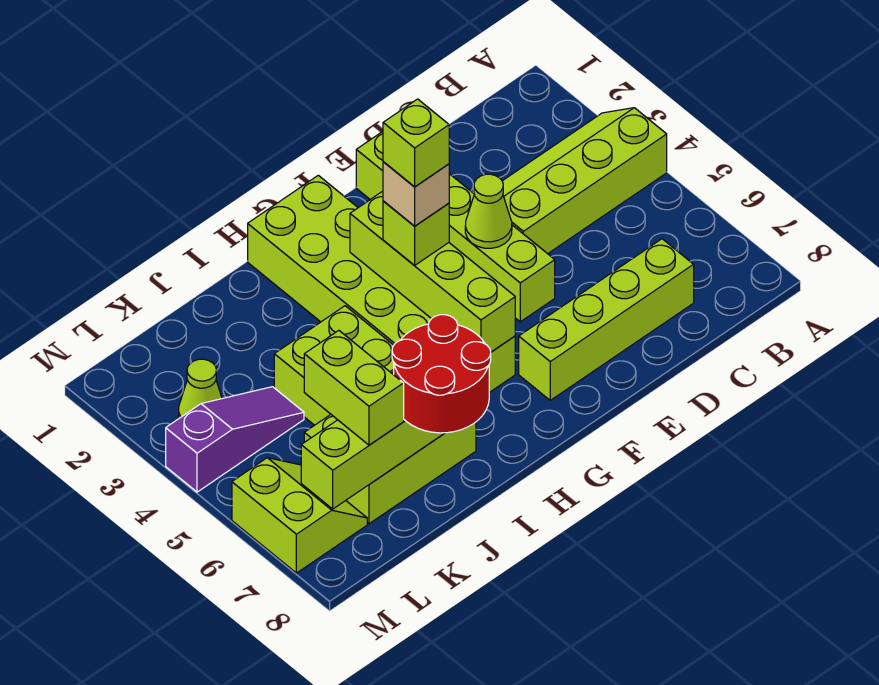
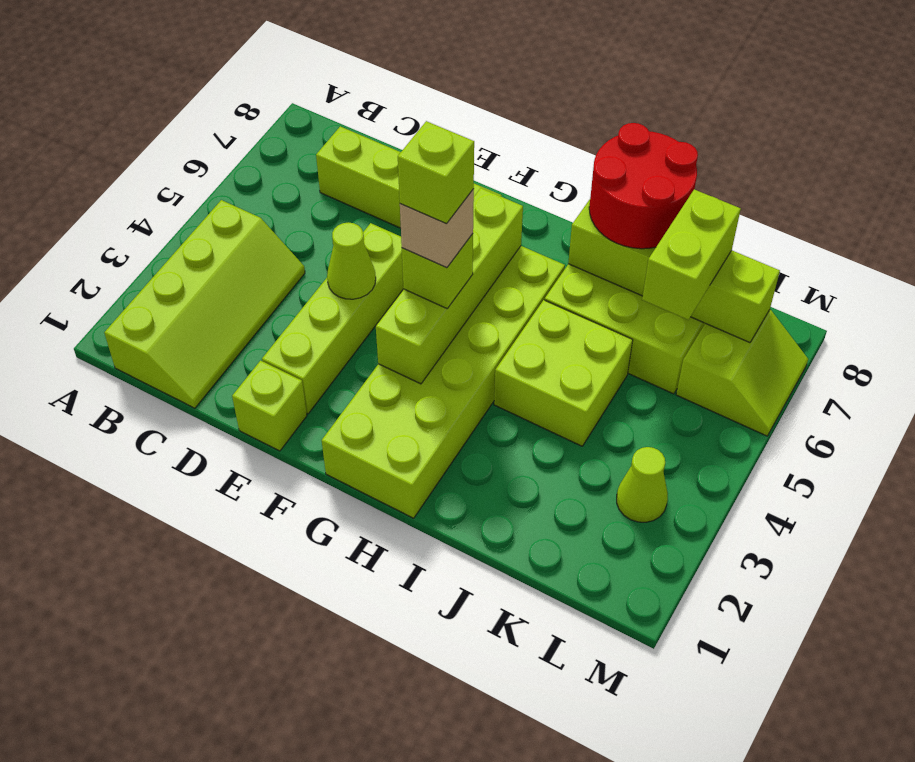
lime 2x4 slope [502,108,667,254] -> lime 2x4 slope turned to [104,200,305,408]
purple 1x3 slope [166,387,304,492] -> none
lime 2x2 slope [232,458,367,573] -> lime 2x2 slope turned to [676,310,808,436]

